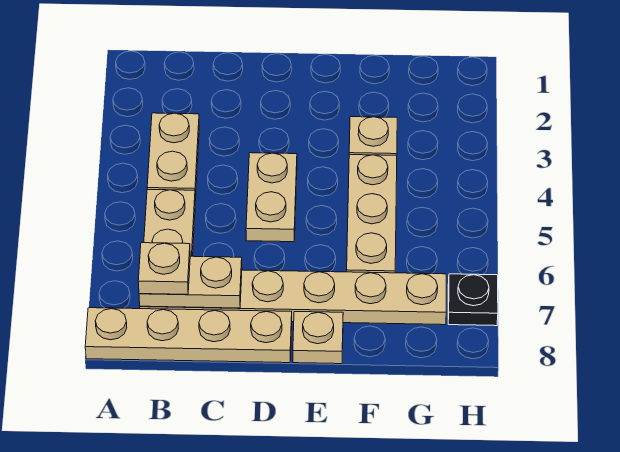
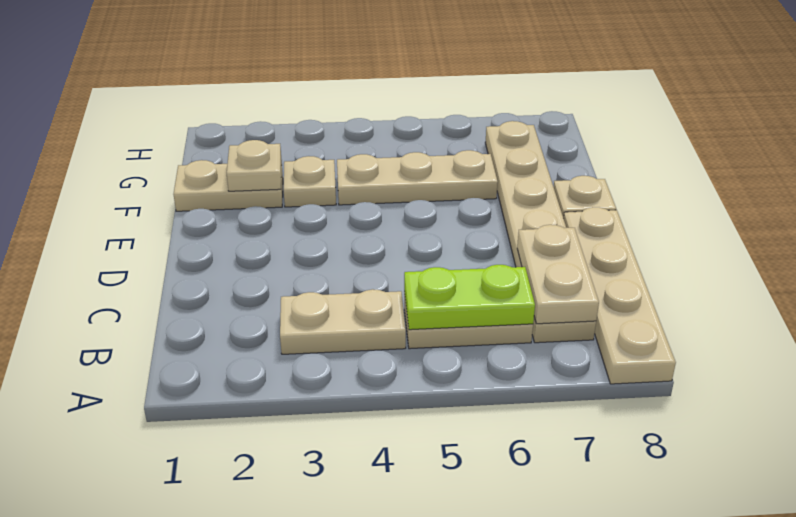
none -> lime 1x2 plate [404,265,535,330]
tan 1x1 plate [138,243,190,294] -> tan 1x1 plate moved to [227,140,282,191]
tan 1x2 plate [246,153,297,242] -> tan 1x2 plate moved to [173,160,283,211]
black 1x1 plate [448,274,498,326] -> none

